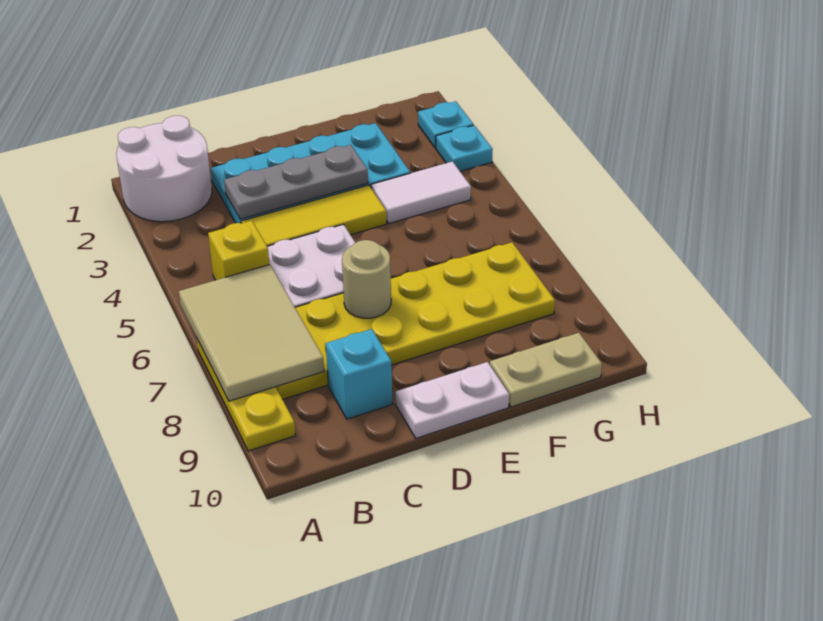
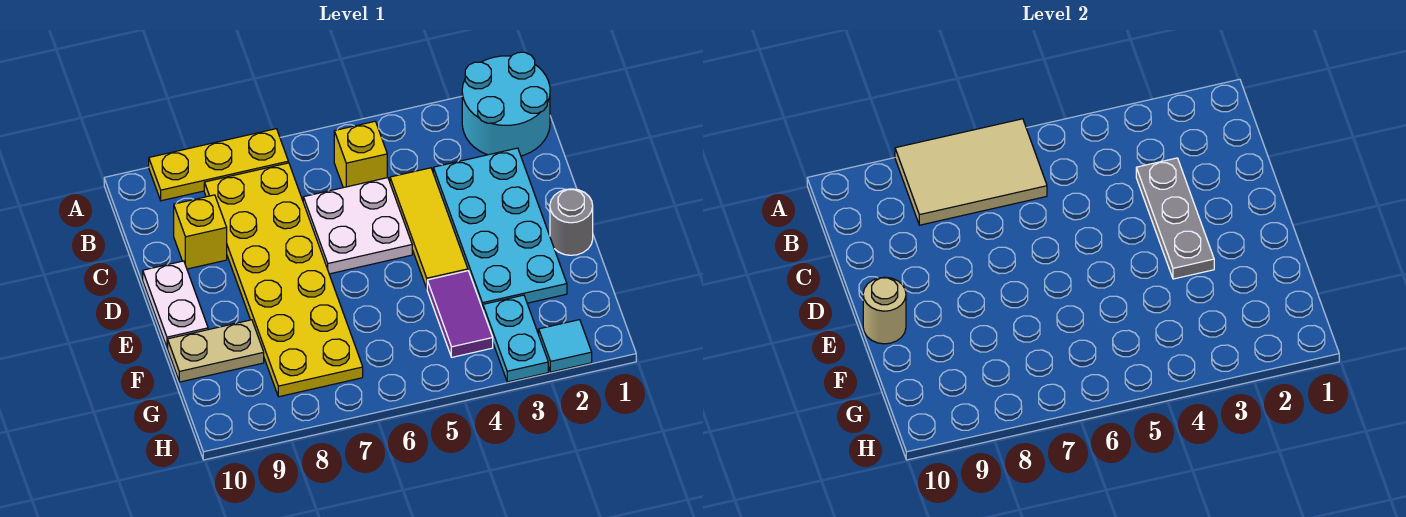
white 2x2 round brick [116,116,212,222] -> cyan 2x2 round brick [462,52,550,156]
cyan 1x1 brick [326,329,393,419] -> yellow 1x1 brick [174,195,227,269]
tan 1x1 round brick [342,240,391,318] -> tan 1x1 round brick moved to [863,277,906,344]
none -> grey 1x1 round brick [550,189,593,255]
white 1x2 tile [371,161,471,223] -> purple 1x2 tile [427,271,493,357]
tan 1x2 plate [490,333,602,407] -> tan 1x2 plate turned to [168,320,264,382]
cyan 1x1 plate [418,101,473,148] -> cyan 1x1 tile [539,320,592,372]
cyan 1x1 plate [436,125,493,171] -> cyan 1x2 plate [483,295,548,382]

